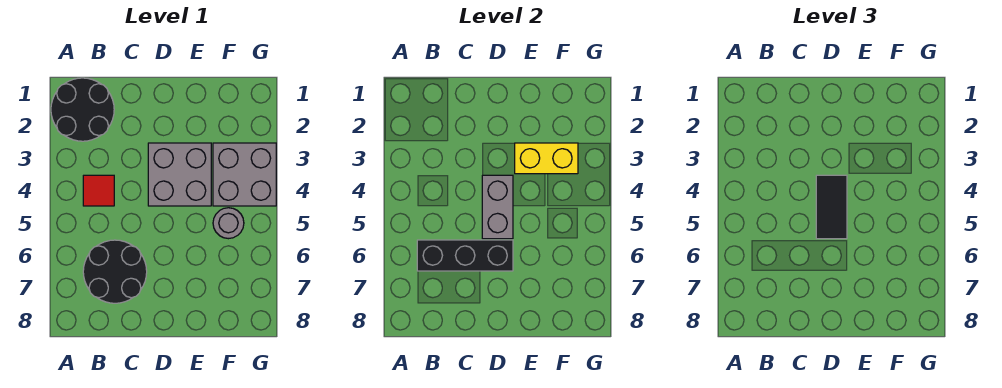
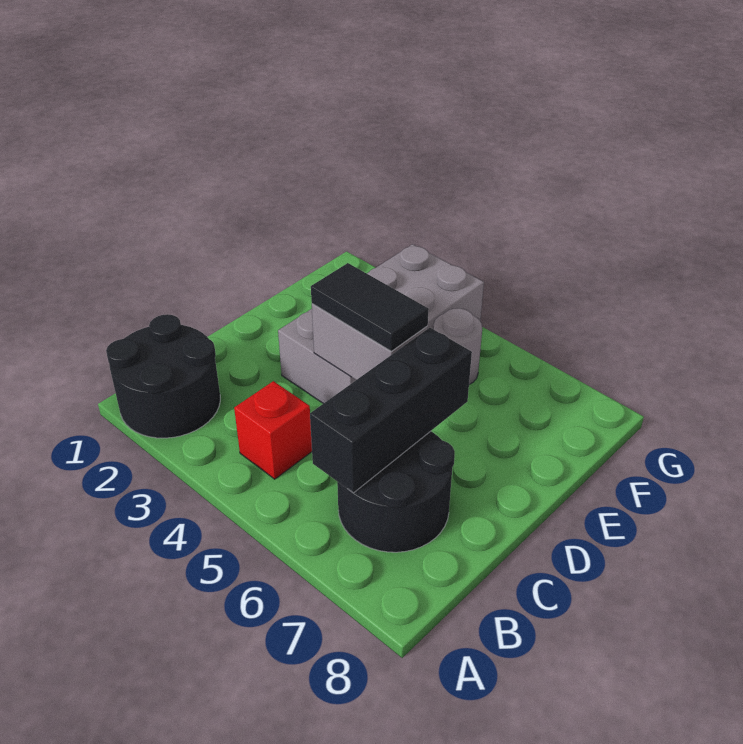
red 1x1 tile [83,175,114,206] -> red 1x1 brick [234,381,312,479]
yellow 1x2 brick [515,143,578,174] -> none

